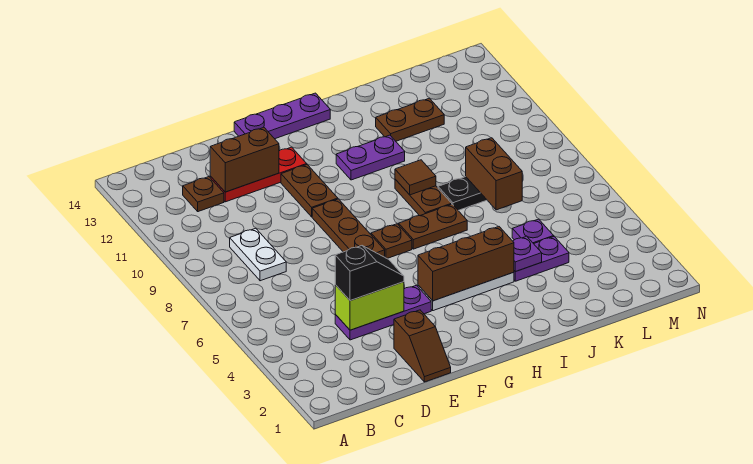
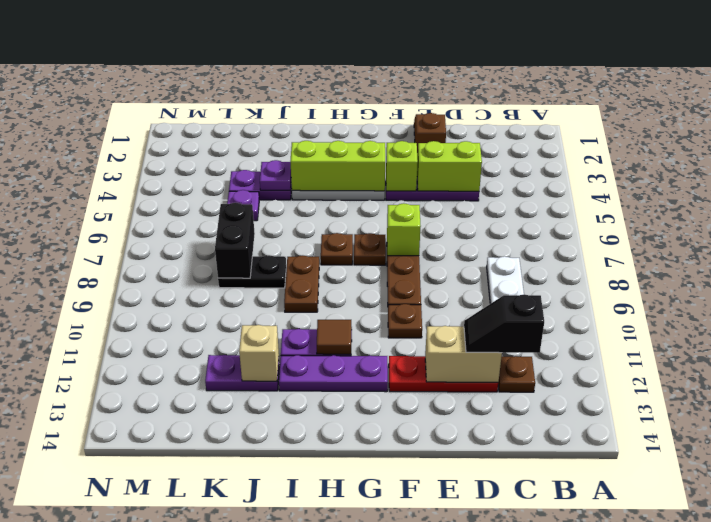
black 1x2 slope [335,246,404,301] -> black 1x2 slope moved to [464,294,544,353]
brown 1x2 brick [210,127,279,192] -> tan 1x2 brick [425,326,502,382]
none -> lime 1x1 brick [386,141,418,191]
none -> lime 1x1 brick [387,203,421,256]
brown 1x2 plate [281,165,338,217] -> brown 1x1 plate [388,304,422,338]
purple 1x3 plate [234,93,330,139] -> purple 1x3 plate moved to [279,355,388,392]
brown 1x3 brick [418,227,514,301] -> lime 1x3 brick [290,141,385,191]
brown 1x2 plate [399,204,467,249] -> brown 1x1 plate [321,233,353,265]
brown 1x1 tile [395,160,436,195] -> brown 1x1 tile moved to [317,320,352,354]
brown 1x2 plate [376,98,444,141] -> purple 1x2 plate [205,355,279,391]
none -> tan 1x1 brick [239,325,279,381]
brown 1x2 brick [466,138,522,210] -> black 1x2 brick [215,203,255,278]

